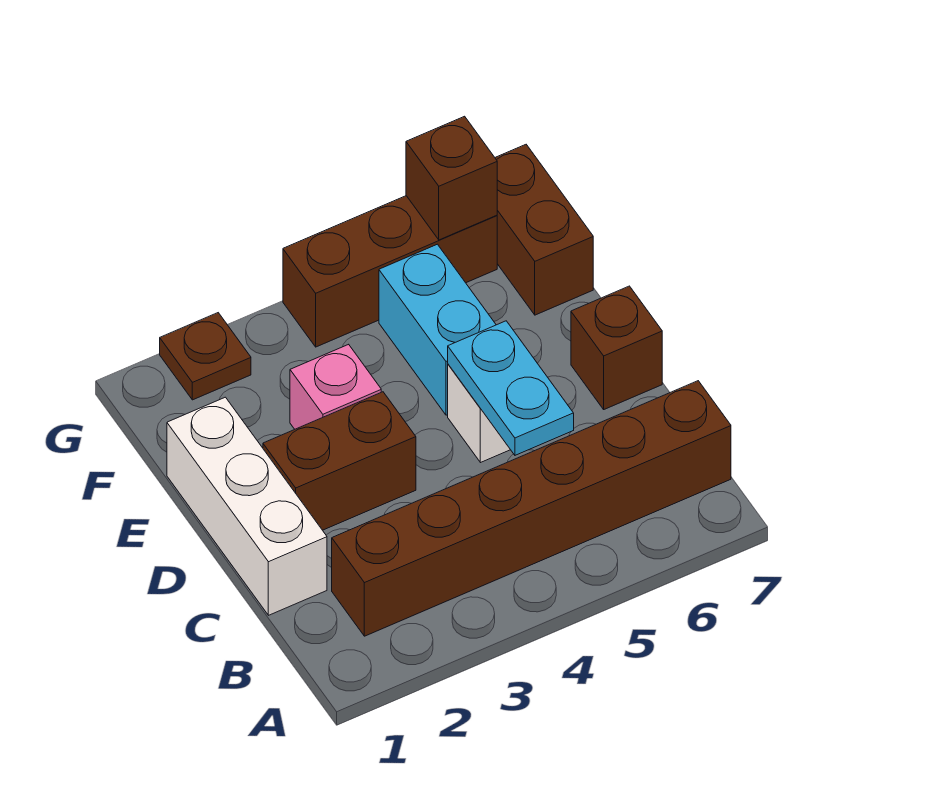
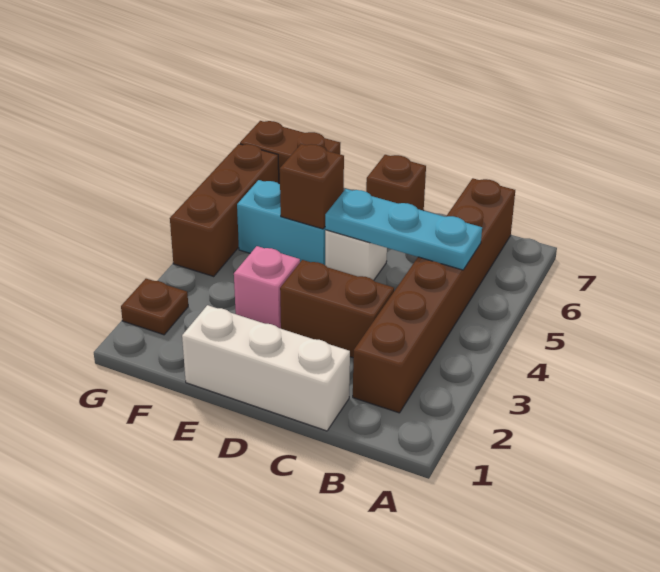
cyan 1x2 plate [448,321,574,455] -> cyan 1x3 plate [325,189,482,270]
brown 1x2 brick [263,392,416,530] -> brown 1x2 brick turned to [280,260,394,358]
brown 1x1 brick [406,116,497,240] -> brown 1x1 brick moved to [280,144,344,229]

